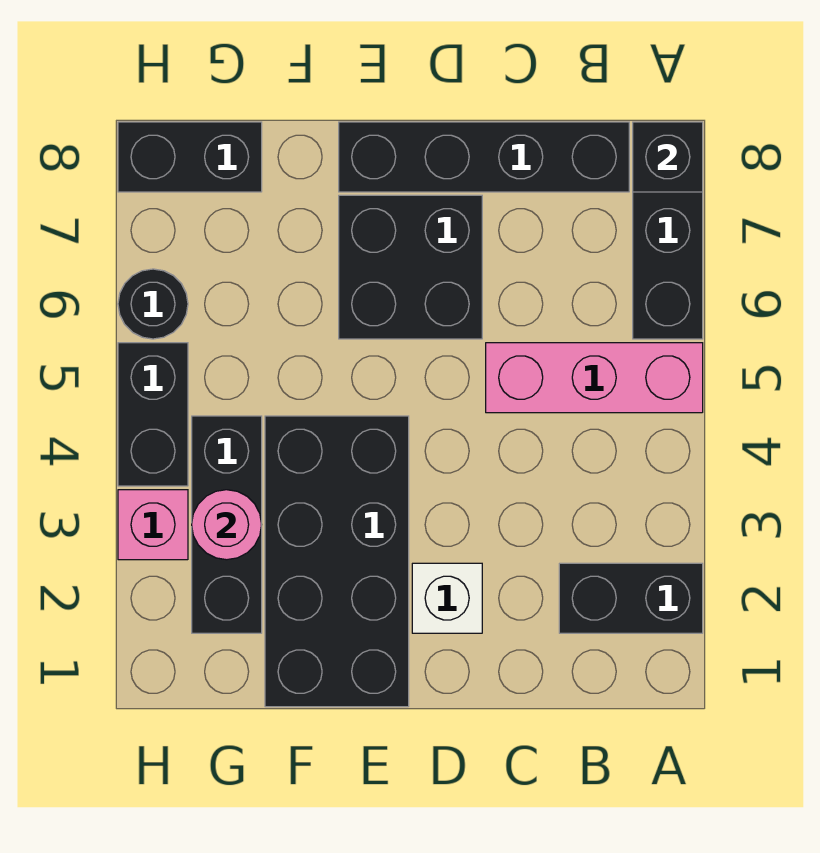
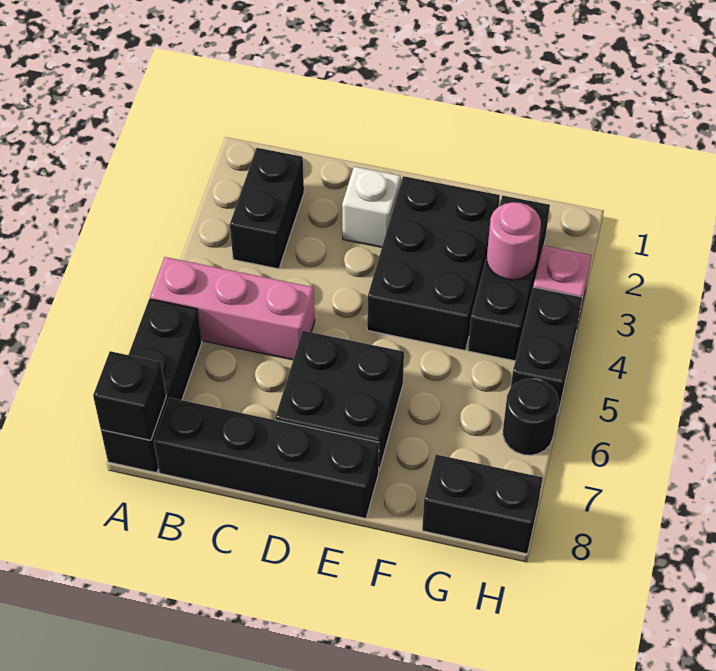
black 1x2 brick [559,563,703,633] -> black 1x2 brick turned to [230,148,304,269]
black 2x4 brick [265,416,409,707] -> black 2x3 brick [367,176,500,350]

